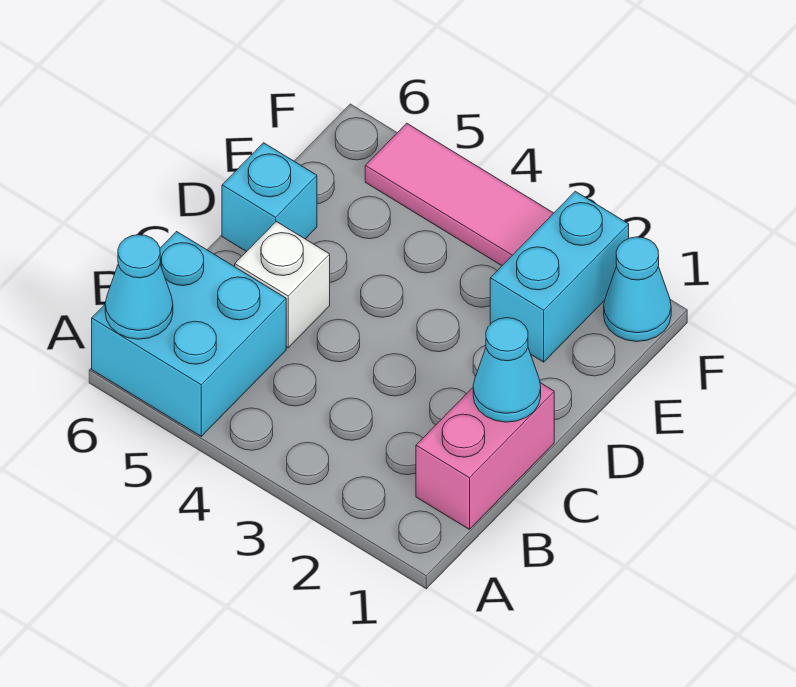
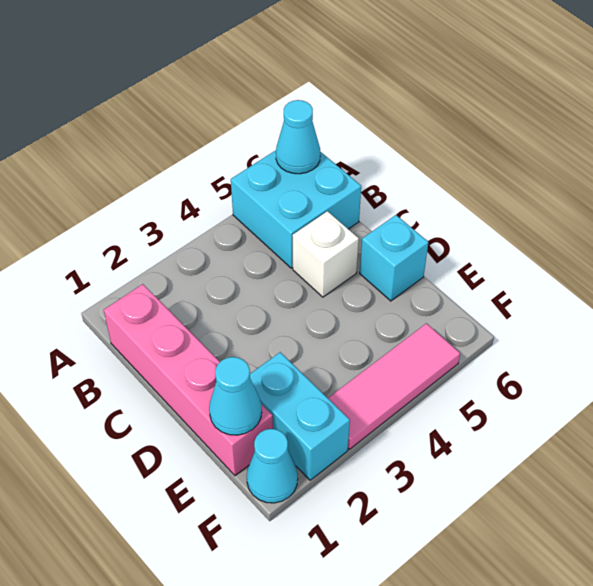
pink 1x2 brick [416,383,554,529] -> pink 1x4 brick [104,284,273,476]
cyan 1x1 cone [473,318,541,422] -> cyan 1x1 cone moved to [209,357,262,435]

